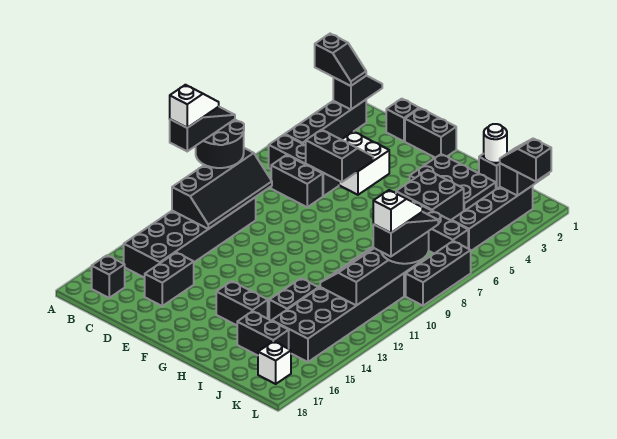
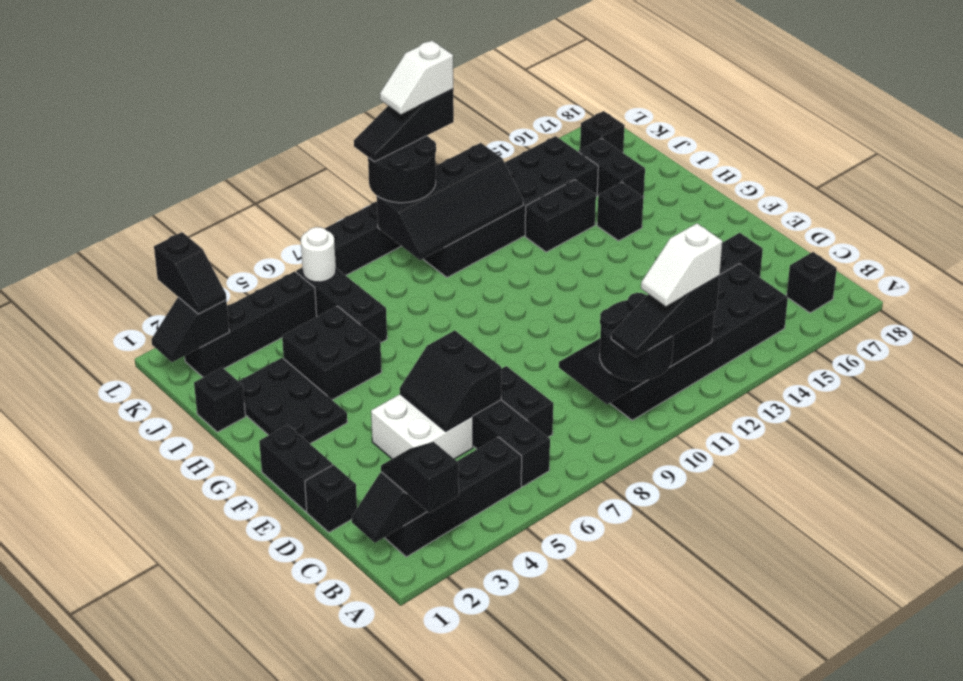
black 1x2 brick [216,281,268,325] -> black 1x1 brick [597,182,644,241]
white 1x1 round brick [484,124,507,163] -> white 1x1 round brick moved to [301,227,336,282]
white 1x1 brick [258,341,291,384] -> black 1x1 brick [580,111,625,153]

